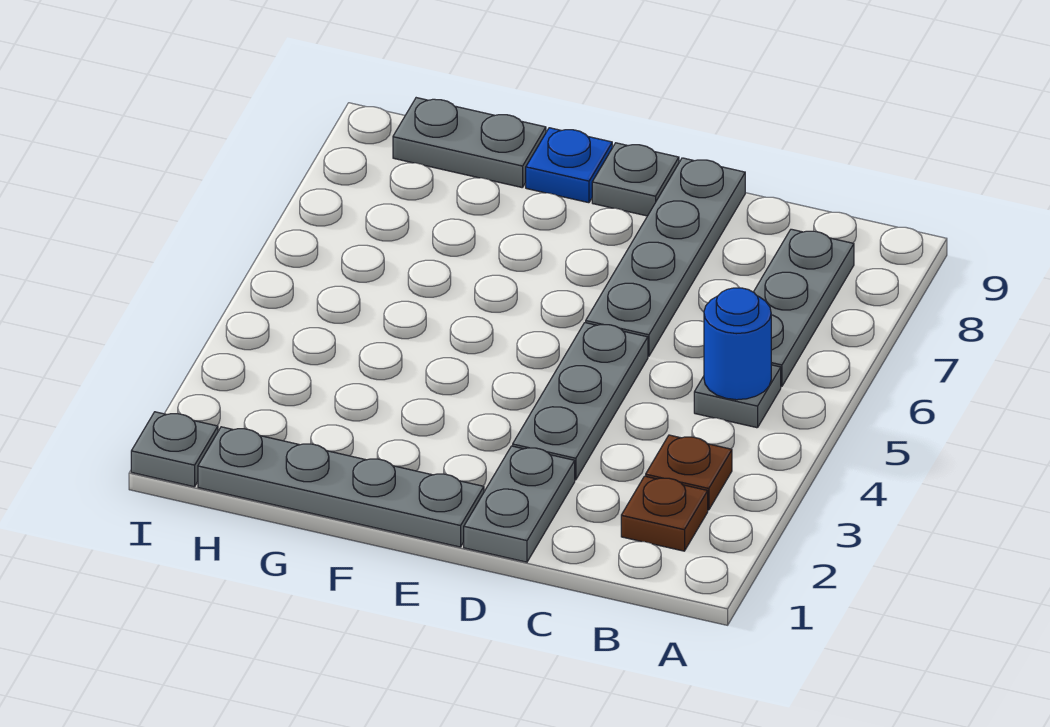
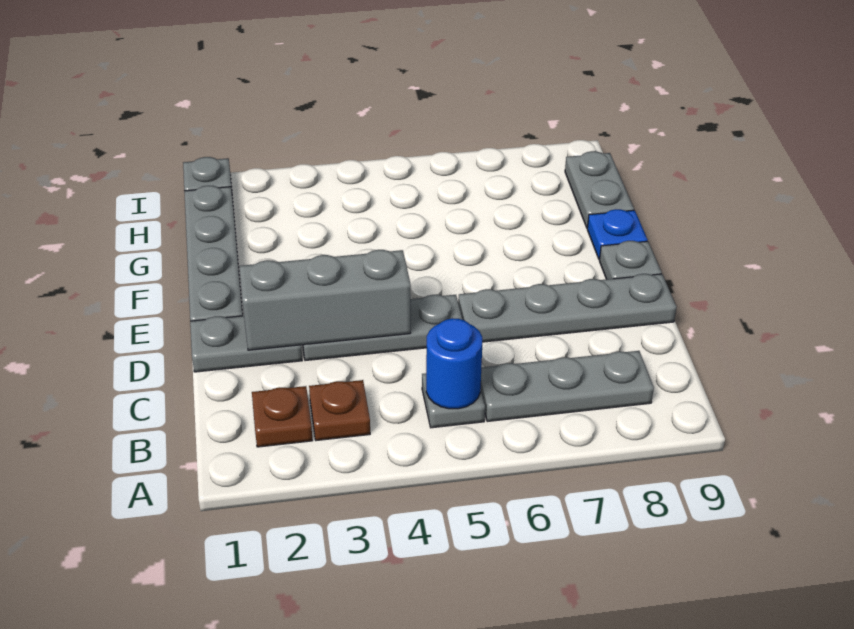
none -> grey 1x3 brick [239,250,411,350]

